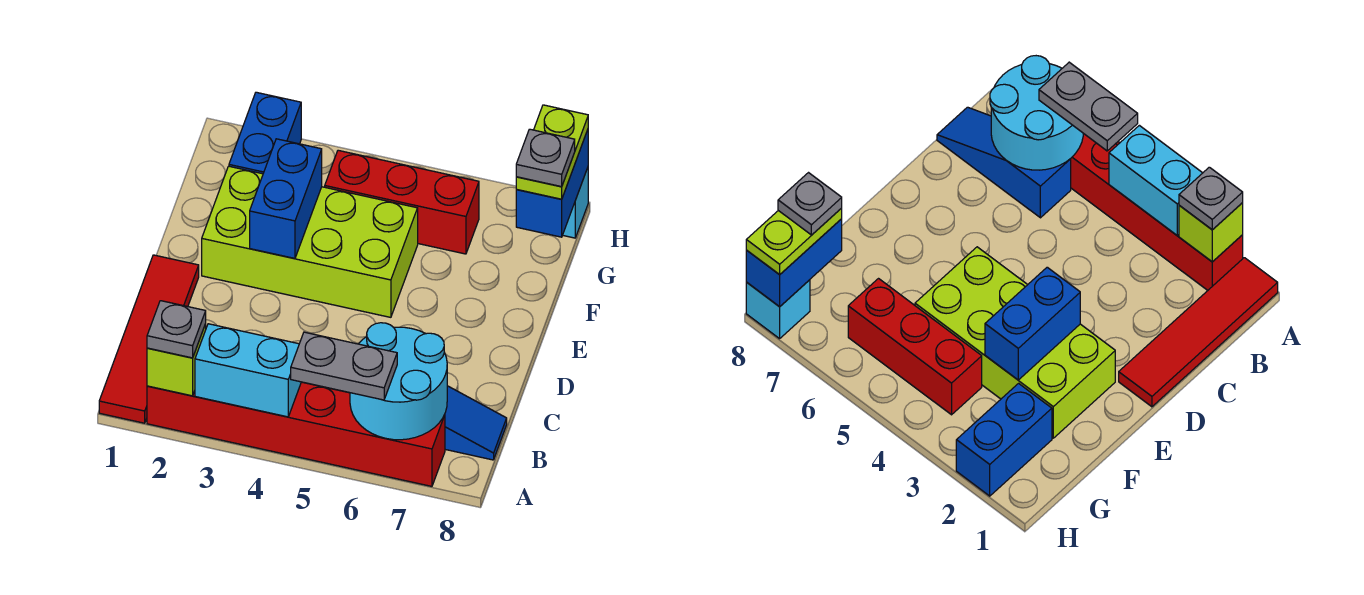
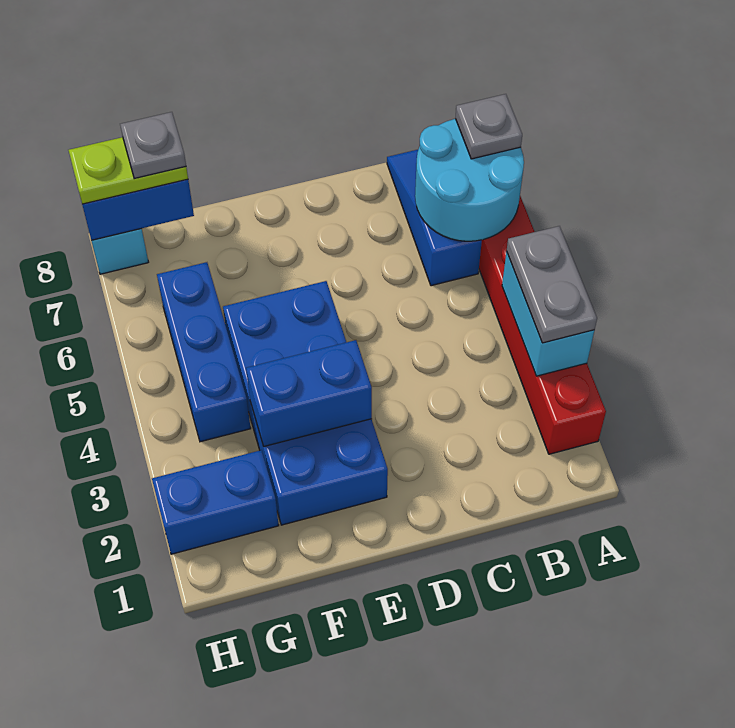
red 1x4 tile [99,255,199,423] -> none
lime 1x1 brick [147,324,206,396] -> none
grey 1x1 plate [147,301,206,358] -> grey 1x1 plate moved to [456,94,522,159]
grey 1x2 plate [291,332,397,400] -> grey 1x2 plate moved to [507,226,597,343]
lime 2x4 brick [202,166,418,317] -> blue 2x4 brick [223,281,388,525]
red 1x3 brick [325,150,479,254] -> blue 1x3 brick [157,262,251,442]

